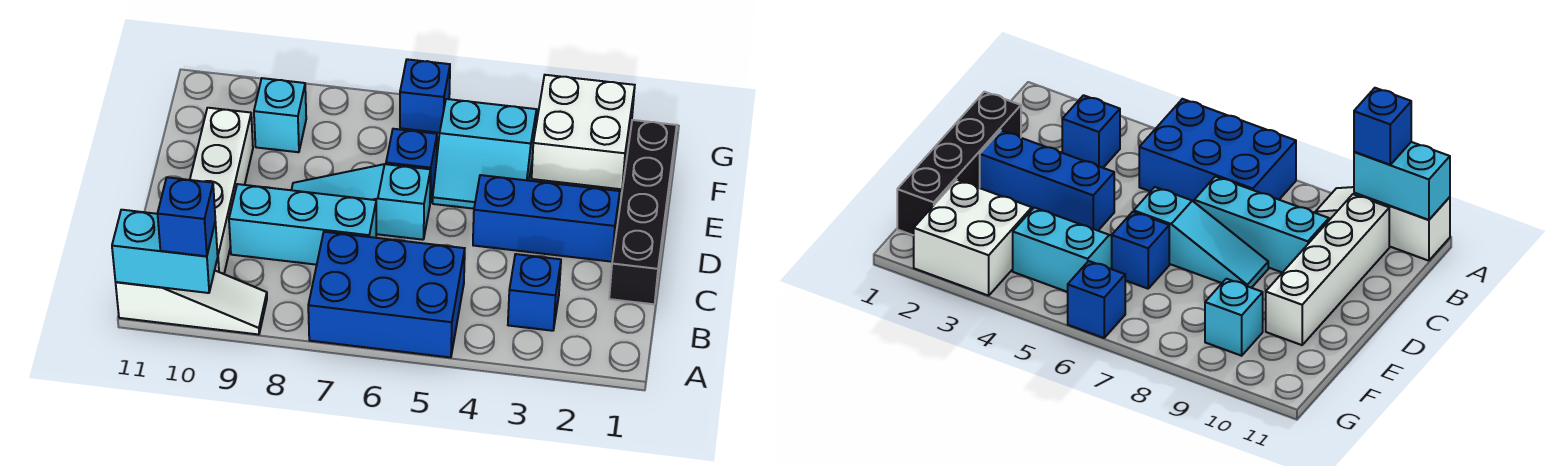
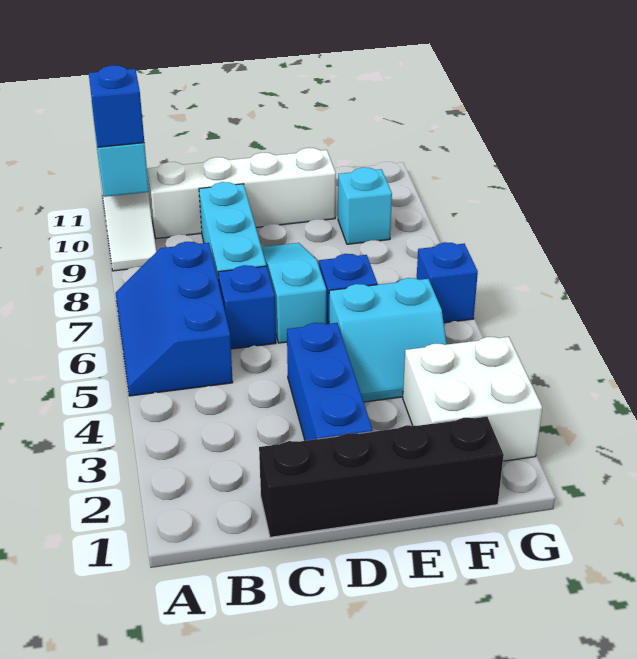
blue 2x3 brick [308,232,465,358] -> blue 2x3 slope [116,242,233,396]
blue 1x1 brick [508,254,561,331] -> blue 1x1 brick moved to [218,265,276,349]
cyan 2x2 slope [433,99,537,209] -> cyan 2x2 slope turned to [329,278,447,402]

